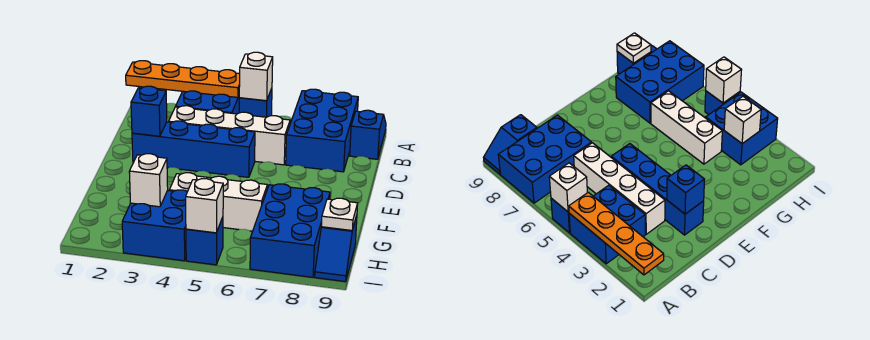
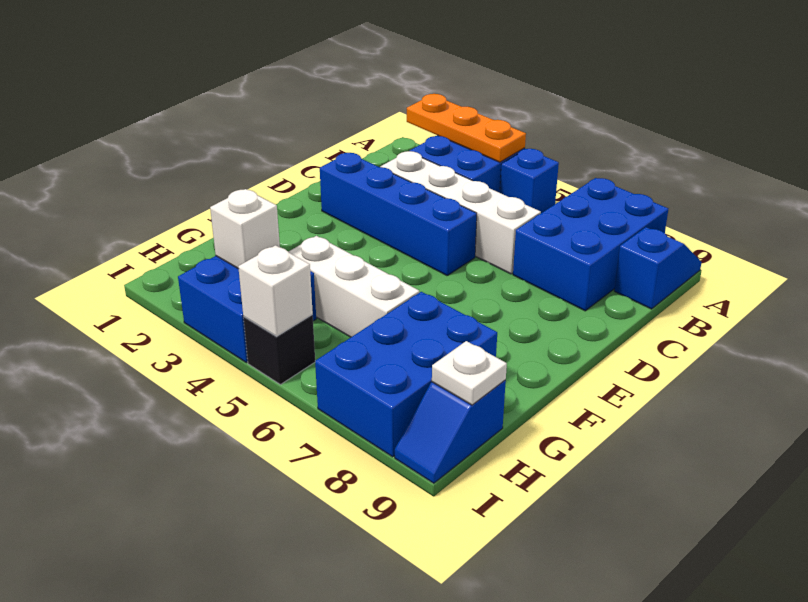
orange 1x4 plate [126,61,240,97] -> orange 1x3 plate [407,94,526,162]
white 1x1 brick [239,52,273,101] -> none
blue 1x1 brick [131,86,167,136] -> none
blue 1x1 brick [186,217,223,265] -> black 1x1 brick [243,315,315,385]

